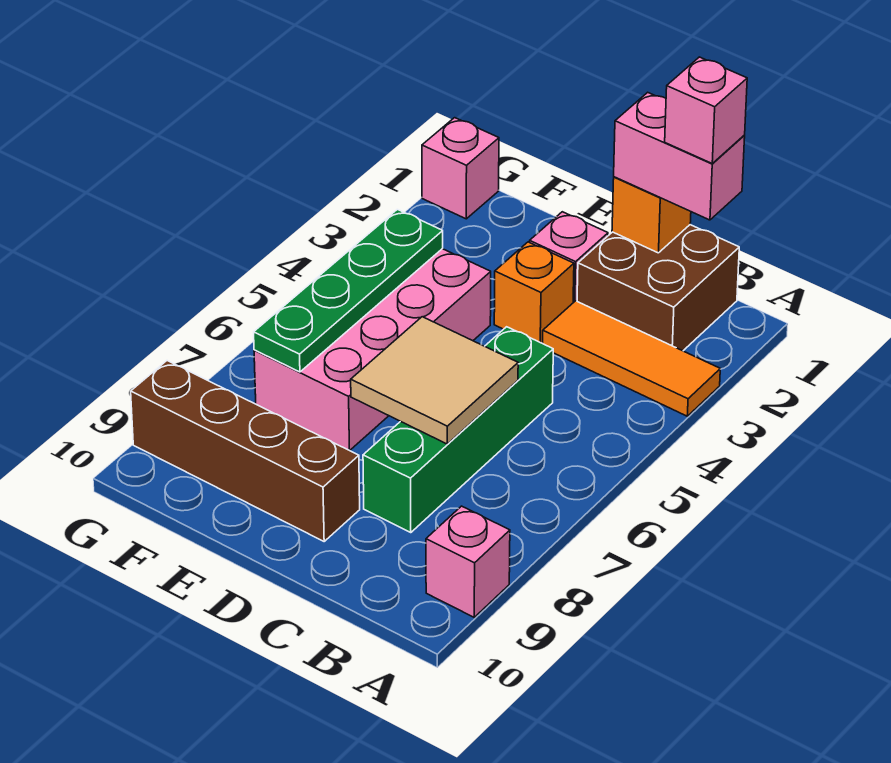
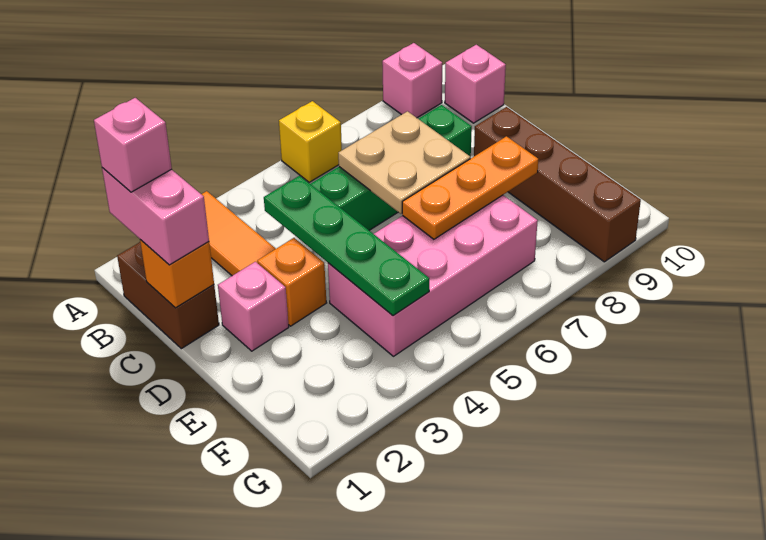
none -> yellow 1x1 brick [279,101,342,182]
brown 2x2 brick [577,225,739,351] -> brown 1x2 brick [117,242,219,349]
tan 2x2 tile [351,317,518,444] -> tan 2x2 plate [338,111,471,214]
none -> orange 1x3 plate [402,136,539,239]
green 1x4 plate [254,209,443,372] -> green 1x4 plate turned to [264,176,429,316]
pink 1x1 brick [422,118,499,219] -> pink 1x1 brick moved to [445,45,506,123]

